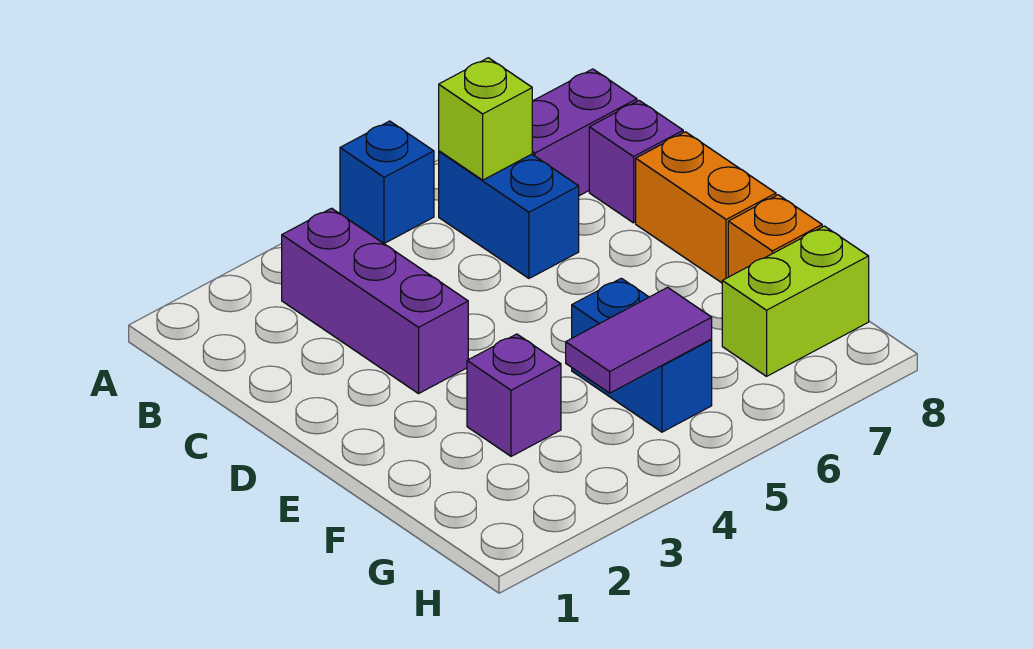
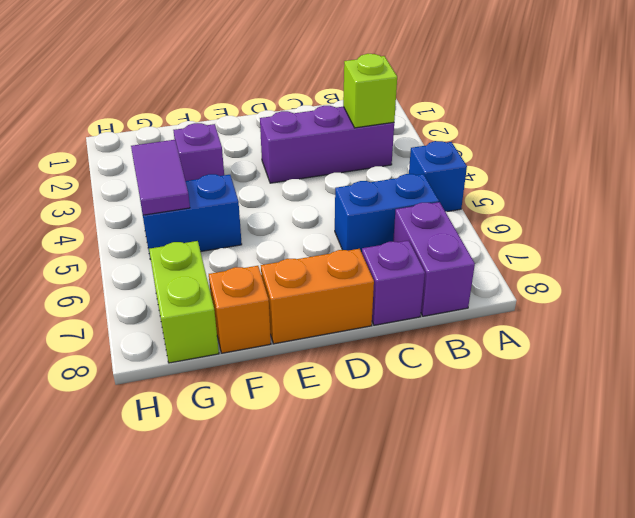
lime 1x1 brick [439,58,532,180] -> lime 1x1 brick moved to [343,54,397,128]

